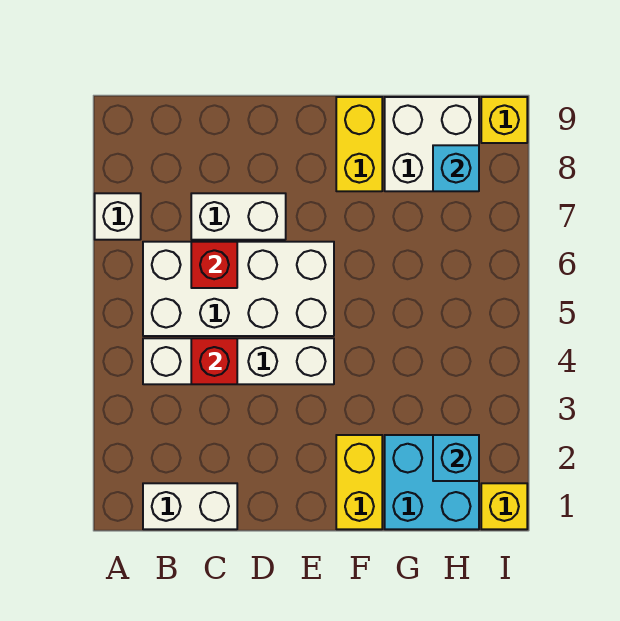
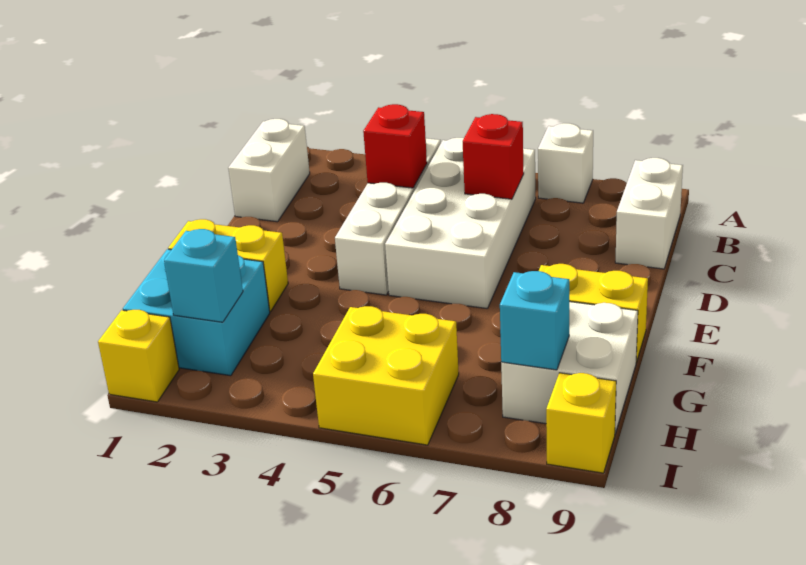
white 1x2 brick [191,193,286,240] -> white 1x2 brick moved to [615,158,683,269]
none -> yellow 2x2 brick [313,306,459,445]

